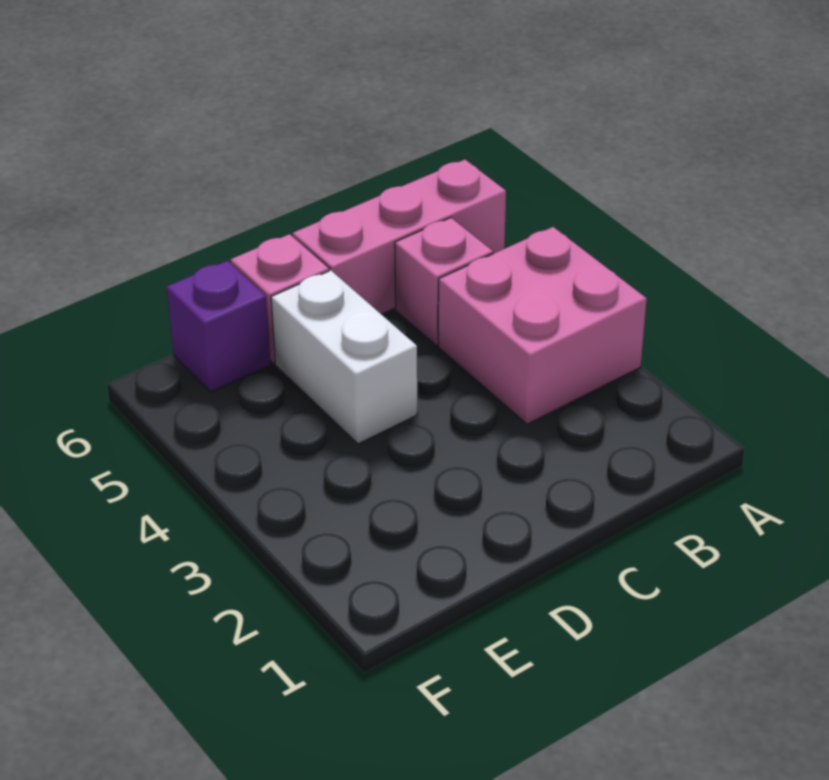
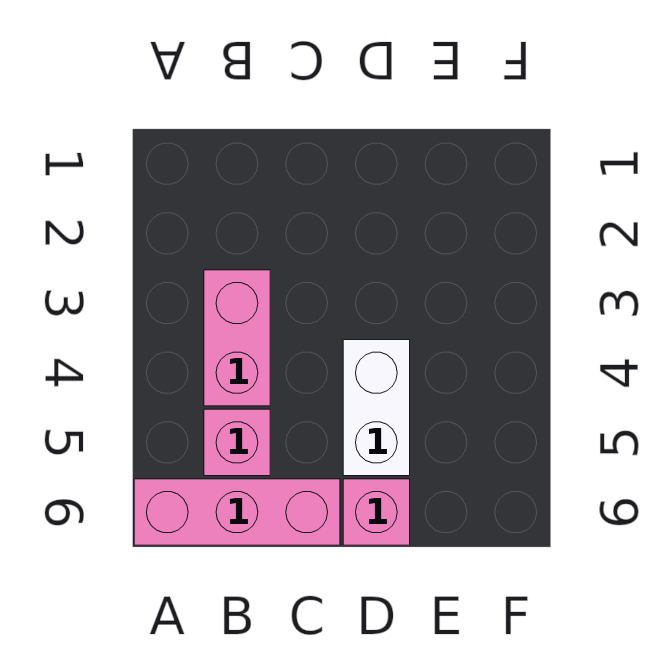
pink 2x2 brick [438,227,647,424] -> pink 1x2 brick [204,270,270,406]
purple 1x1 brick [167,261,271,392] -> none

